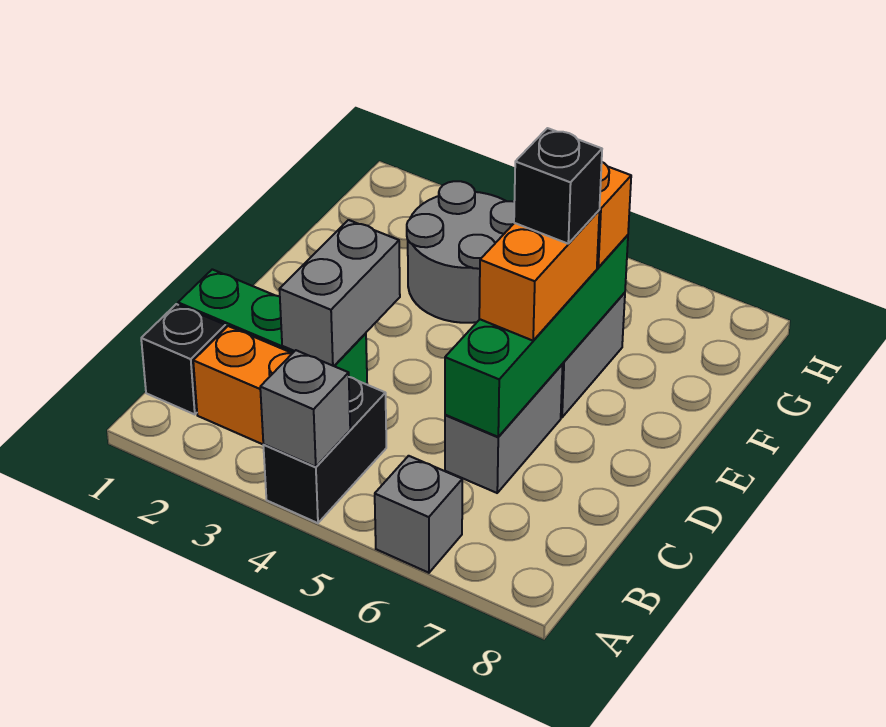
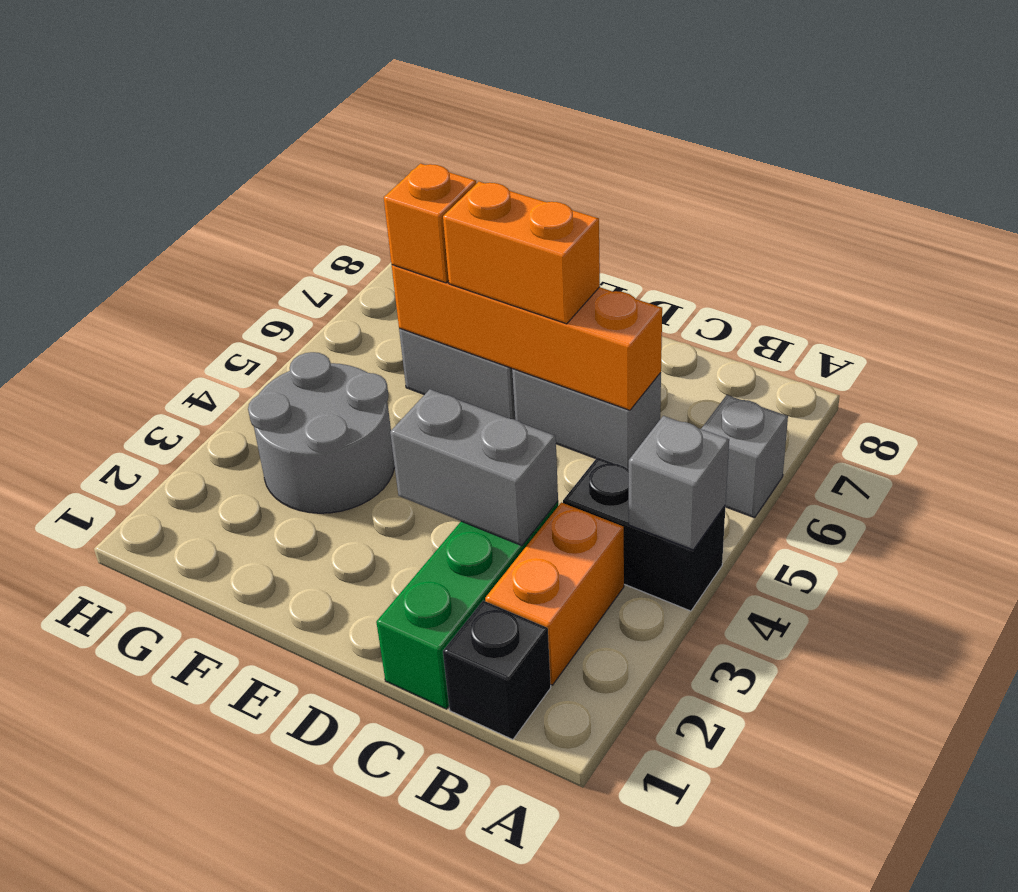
green 1x4 brick [445,235,628,437] -> orange 1x4 brick [392,265,662,410]
black 1x1 brick [514,128,602,244] -> none

